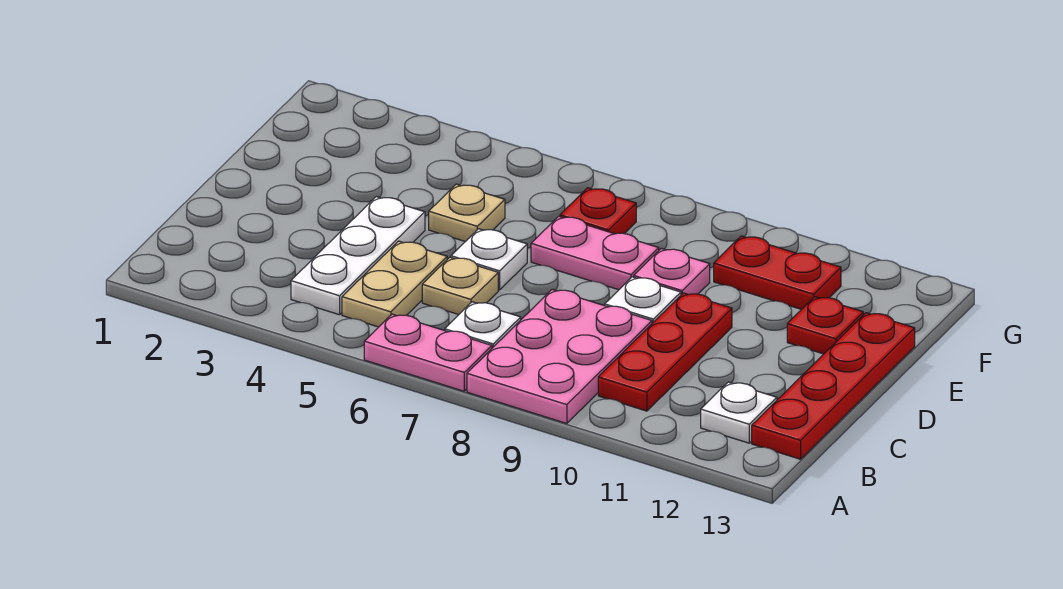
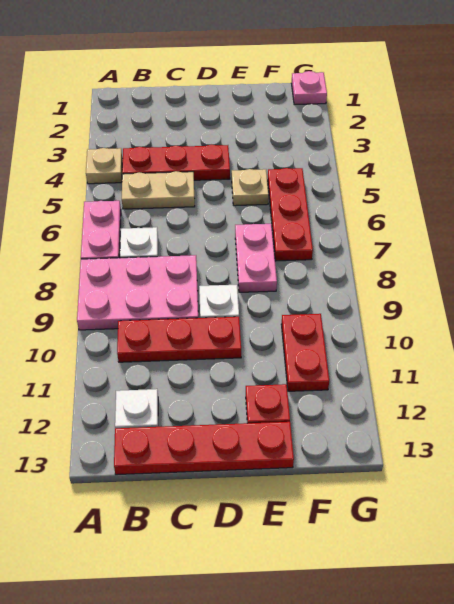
white 1x3 plate [291,197,425,315] -> red 1x3 plate [122,145,230,180]
tan 1x1 plate [422,257,498,315] -> tan 1x1 plate moved to [86,148,123,184]
white 1x1 plate [451,229,527,290] -> none
pink 1x1 plate [634,248,710,295] -> pink 1x1 plate moved to [291,71,327,105]
red 1x1 plate [560,188,636,234] -> red 1x3 plate [268,168,313,261]

